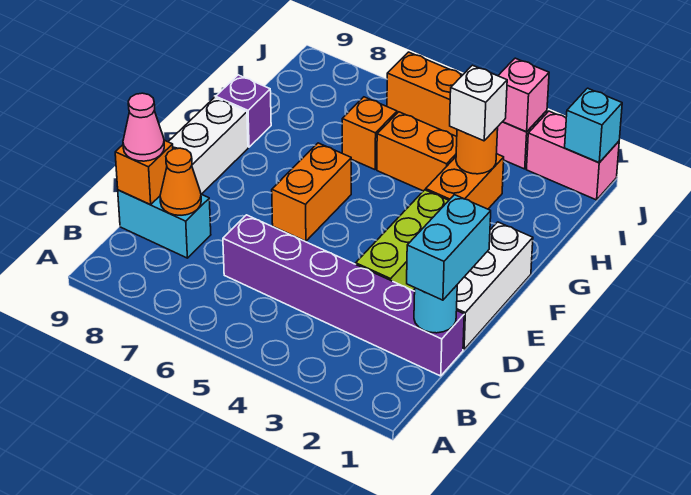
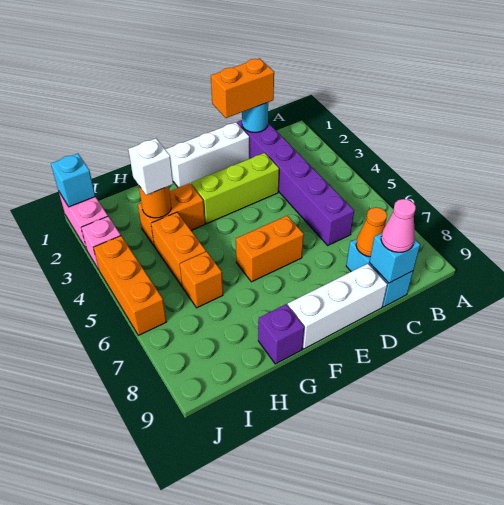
cyan 1x2 brick [407,195,491,300] -> orange 1x2 brick [211,58,274,118]
orange 1x1 brick [115,140,173,205] -> cyan 1x1 brick [369,233,420,283]
pink 1x1 brick [498,58,549,132] -> none

